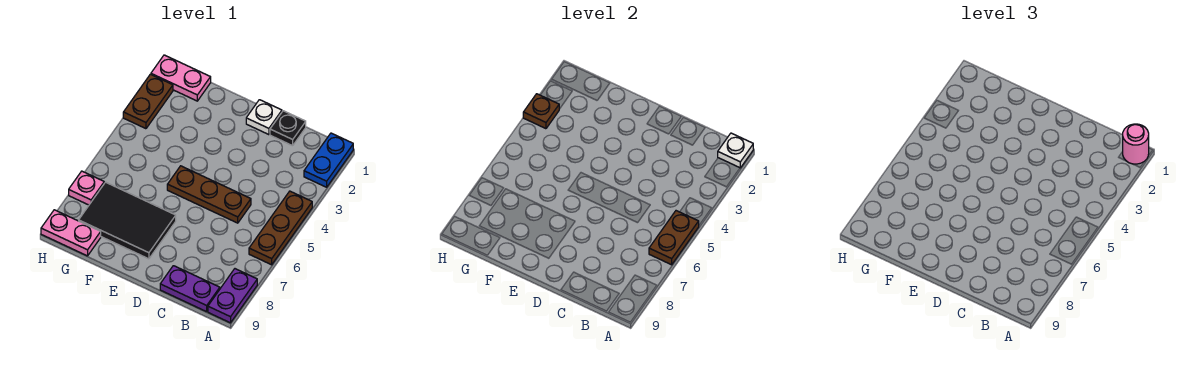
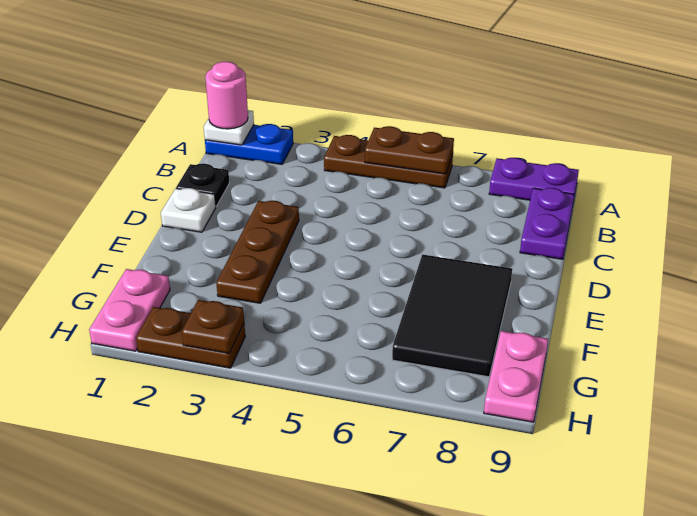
brown 1x3 plate [167,166,251,223] -> brown 1x3 plate moved to [216,201,299,303]
pink 1x1 plate [69,171,104,205] -> none

